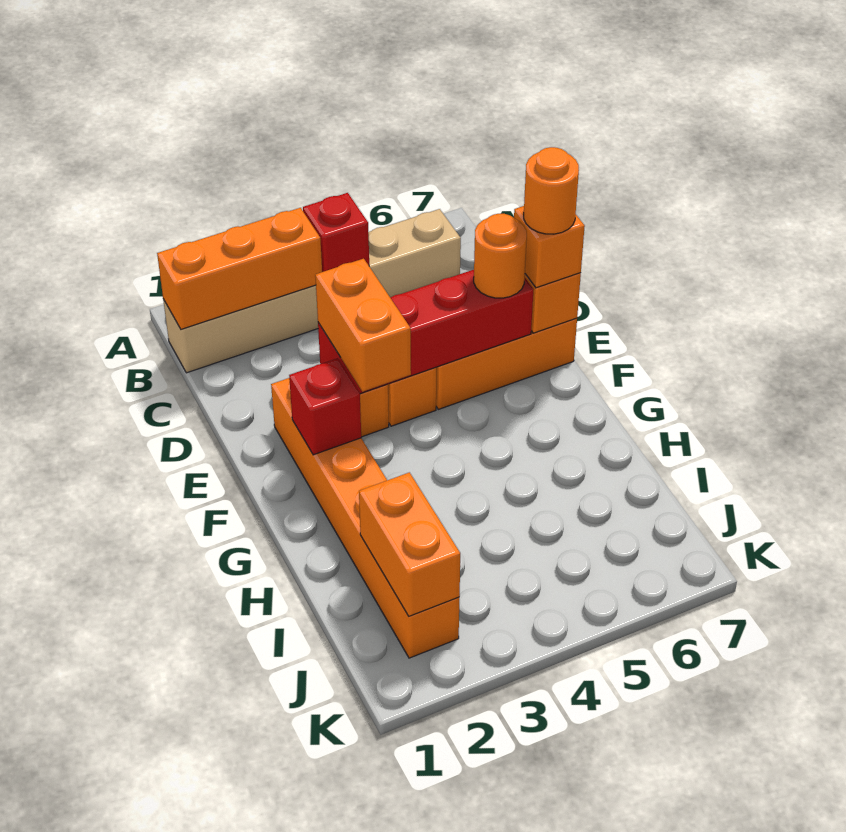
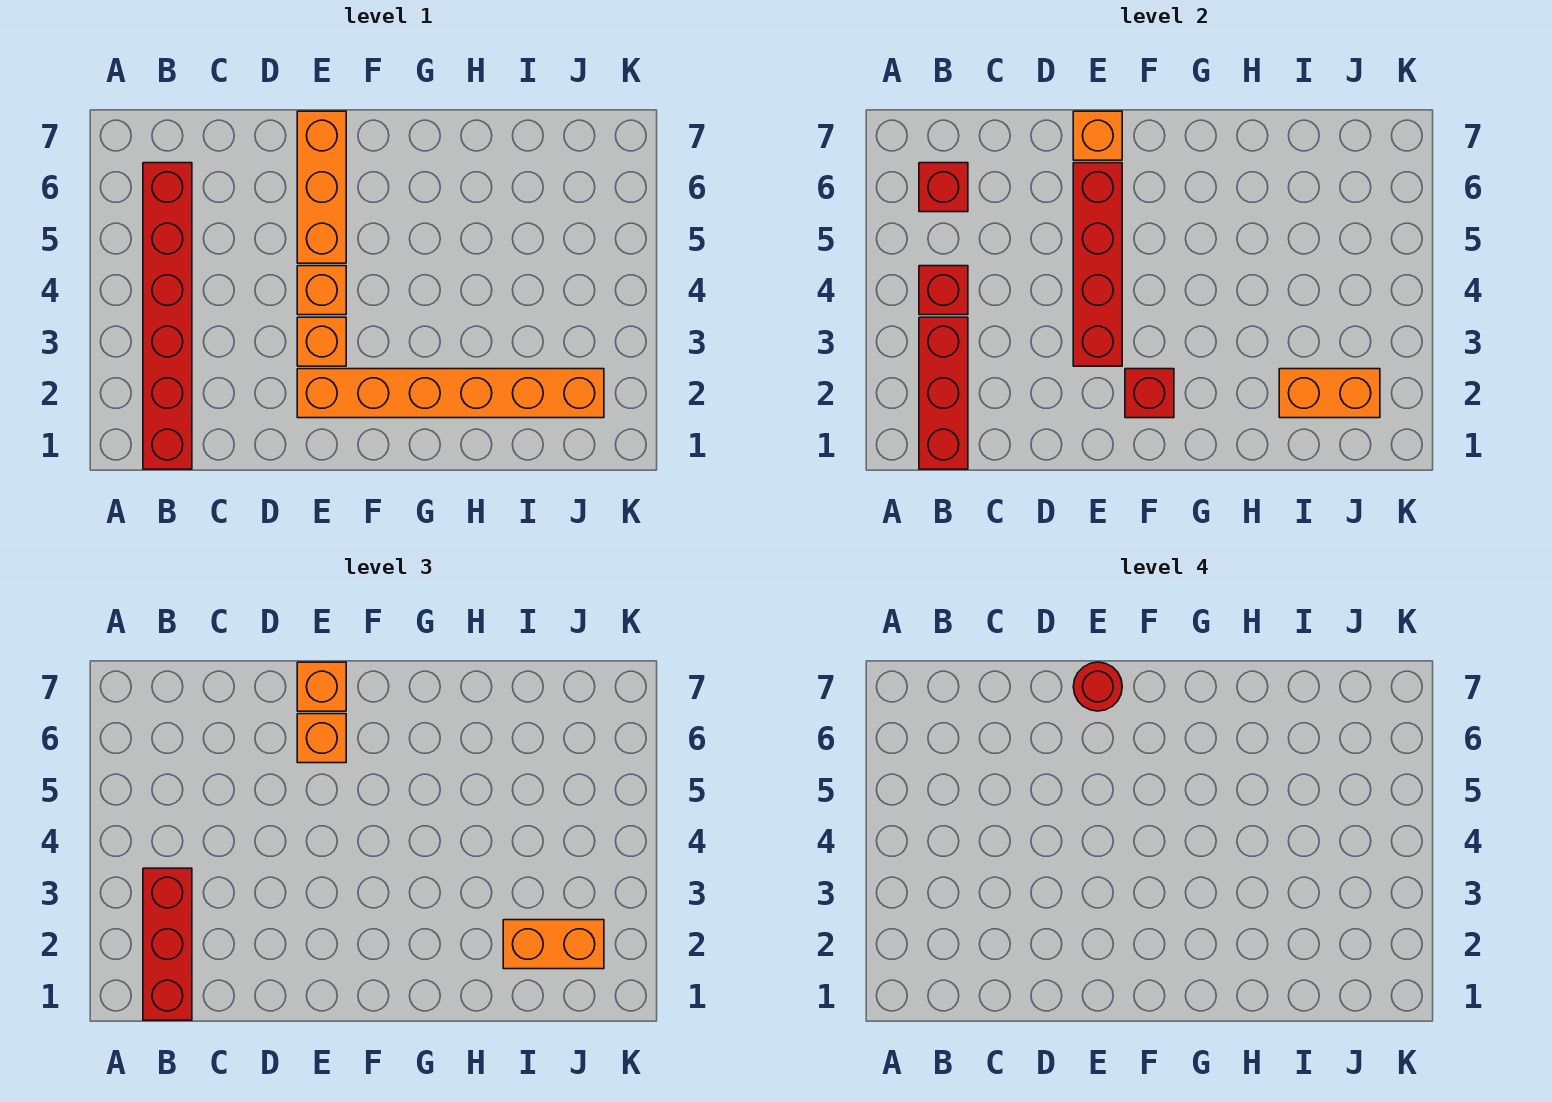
tan 1x6 brick [163,209,461,373] -> red 1x6 brick [143,163,192,469]
orange 1x3 brick [157,208,322,329] -> red 1x3 brick [919,317,968,469]
none -> red 1x3 brick [143,868,192,1020]
none -> red 1x1 brick [919,163,968,212]
orange 1x2 brick [315,259,411,392] -> orange 1x2 brick moved to [503,920,604,969]
orange 1x1 round brick [474,214,527,298] -> orange 1x1 brick [297,714,346,763]
orange 1x1 round brick [524,147,579,234] -> red 1x1 round brick [1073,662,1122,711]

